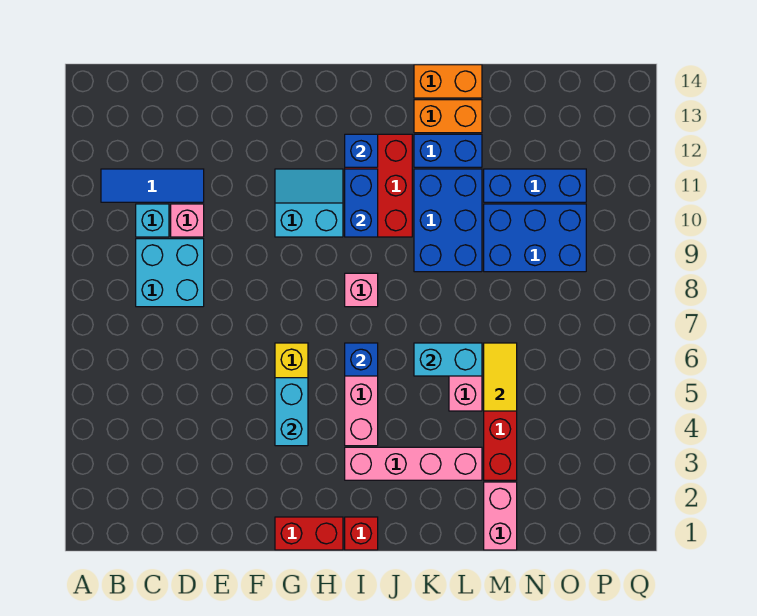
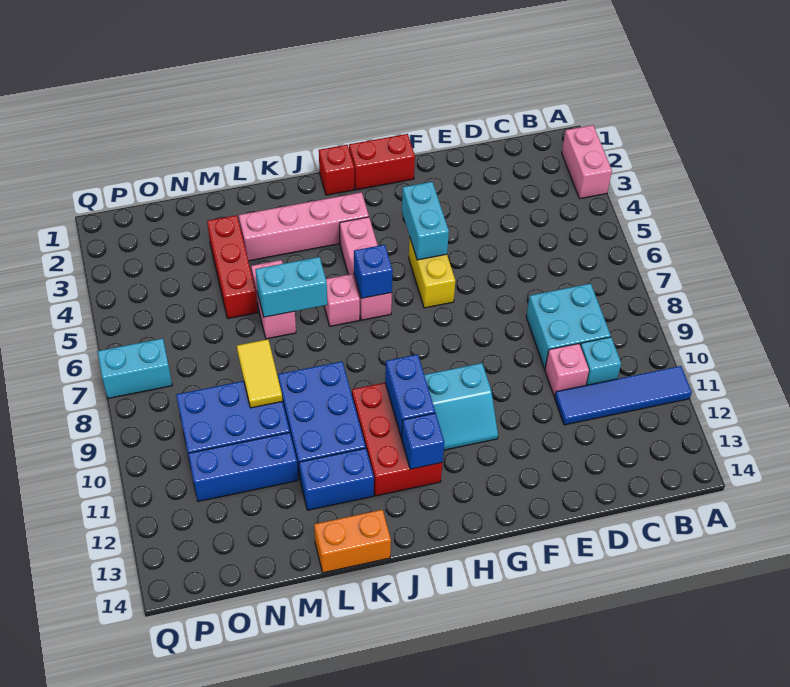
blue 1x3 tile [101,169,204,202] -> blue 1x4 tile [555,366,692,425]
pink 1x1 brick [345,273,378,307] -> pink 1x1 brick moved to [324,274,360,326]
orange 1x2 brick [414,100,482,133] -> none
pink 1x2 brick [484,482,517,550] -> pink 1x2 brick moved to [562,125,612,199]
yellow 1x2 tile [484,343,517,411] -> yellow 1x2 tile moved to [237,339,283,408]
none -> cyan 1x2 brick [97,338,172,398]

